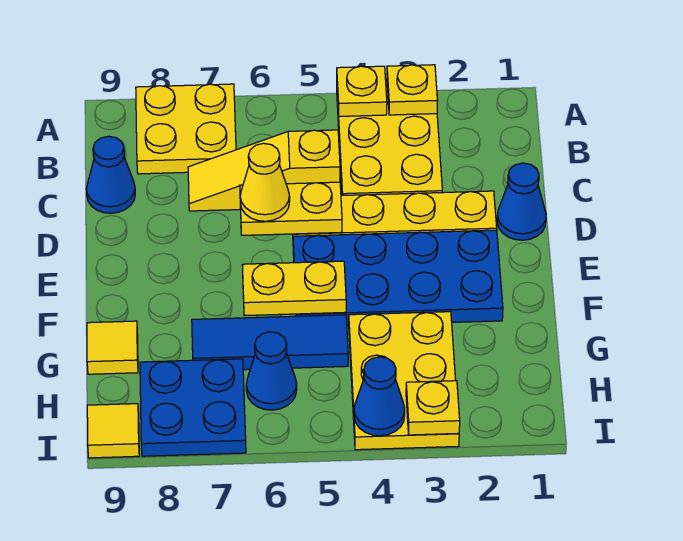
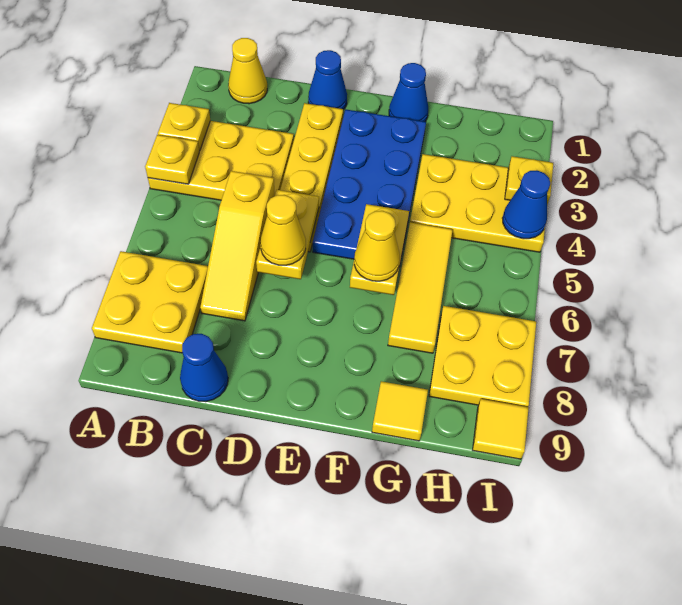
none -> yellow 1x1 cone [228,38,267,104]
none -> yellow 1x1 cone [354,211,400,281]
blue 1x3 tile [192,315,348,370] -> yellow 1x3 tile [388,222,452,353]
blue 1x1 cone [246,332,297,410] -> blue 1x1 cone moved to [389,63,428,122]
blue 2x2 plate [140,359,246,456] -> yellow 2x2 plate [429,306,536,407]

